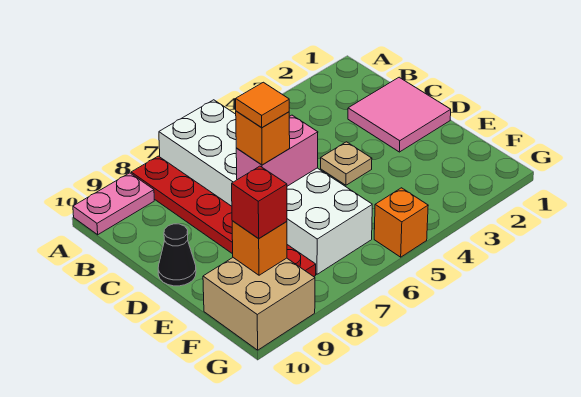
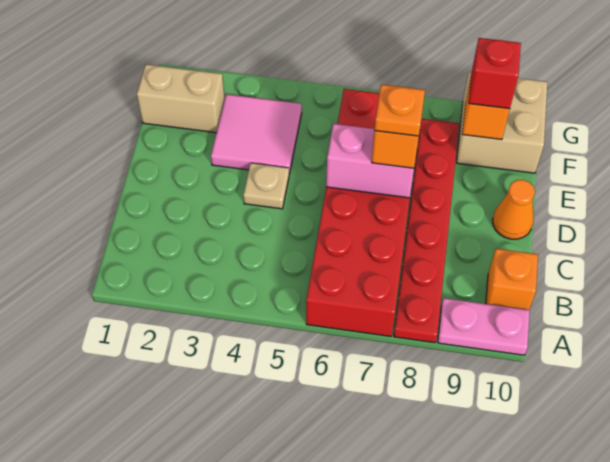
white 2x6 brick [159,100,372,274] -> red 2x6 brick [306,89,410,336]
pink 2x2 tile [348,77,451,152] -> pink 2x2 tile moved to [211,94,302,174]
orange 1x1 tile [236,82,289,128] -> orange 1x1 plate [375,85,425,136]
black 1x1 cone [158,224,196,286] -> orange 1x1 cone [493,180,535,239]
none -> tan 1x2 brick [137,65,225,133]
orange 1x1 brick [374,188,428,257] -> orange 1x1 brick moved to [486,249,538,310]

